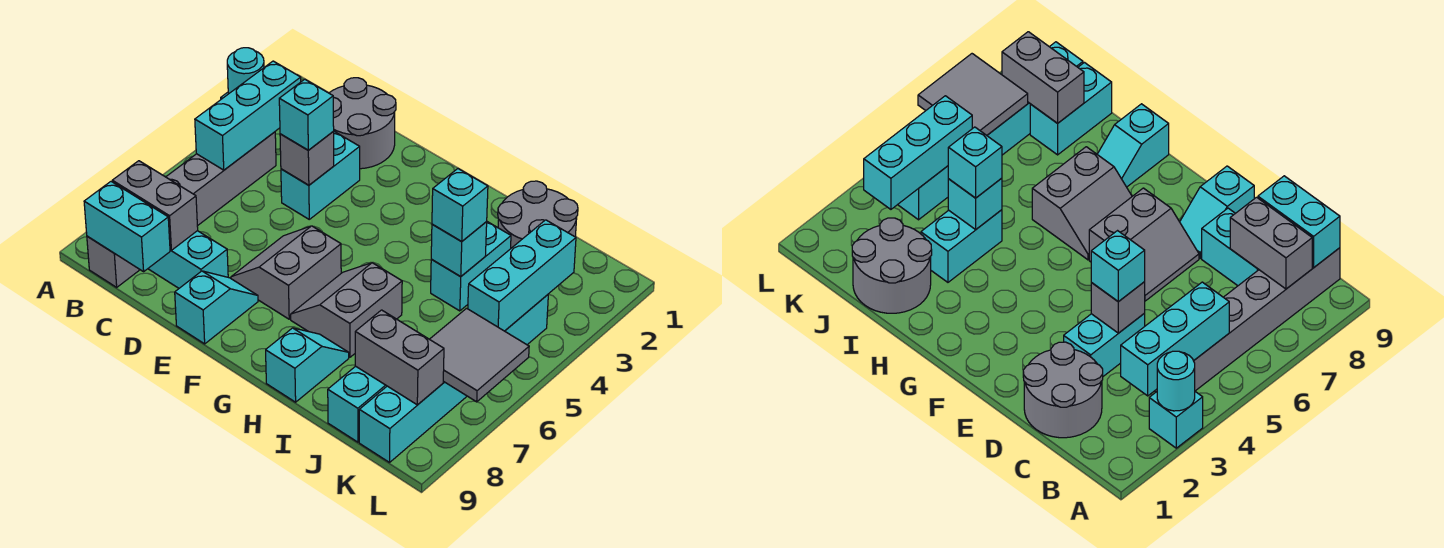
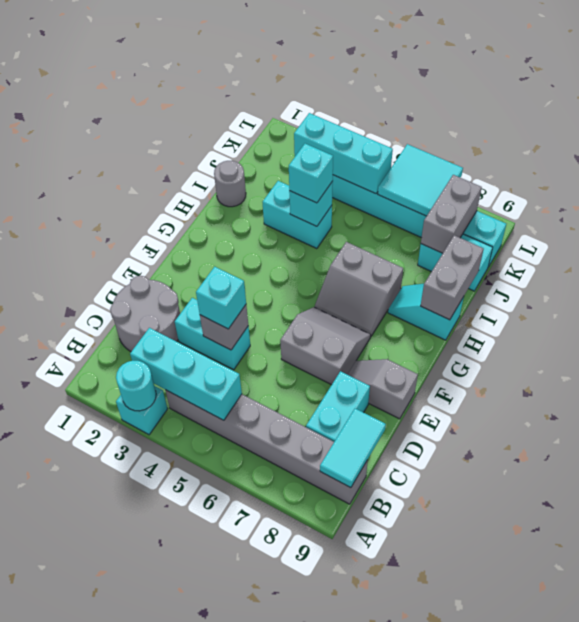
grey 1x2 brick [112,161,198,250] -> grey 1x2 brick moved to [421,235,484,320]
cyan 1x2 brick [84,182,170,272] -> cyan 1x2 tile [320,409,386,488]
grey 2x2 slope [231,226,341,319] -> grey 2x2 slope turned to [280,307,371,385]
cyan 1x2 slope [175,271,258,344] -> grey 1x2 slope [347,359,418,419]
grey 2x2 round brick [498,181,578,248] -> grey 1x1 round brick [214,161,246,207]
grey 2x2 tile [430,308,529,402] -> cyan 2x2 tile [378,144,463,216]

